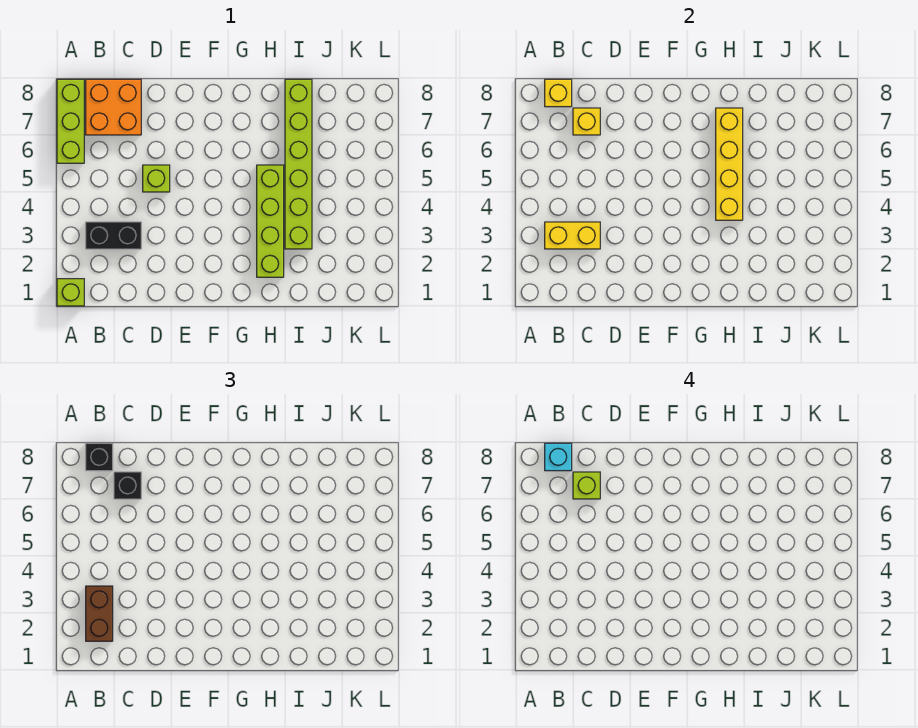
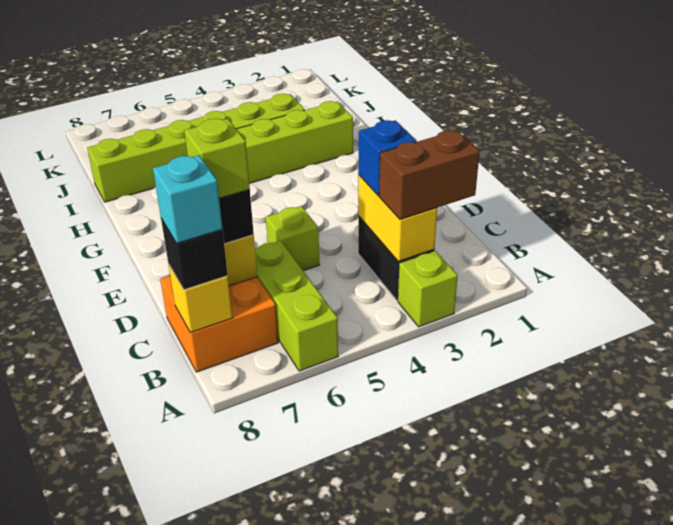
lime 1x1 brick [57,279,84,306] -> lime 1x1 brick moved to [398,251,458,327]
lime 1x3 brick [57,79,84,163] -> lime 1x3 brick turned to [255,241,338,371]
none -> blue 1x1 brick [358,120,417,196]
yellow 1x4 brick [716,108,743,220] -> none

